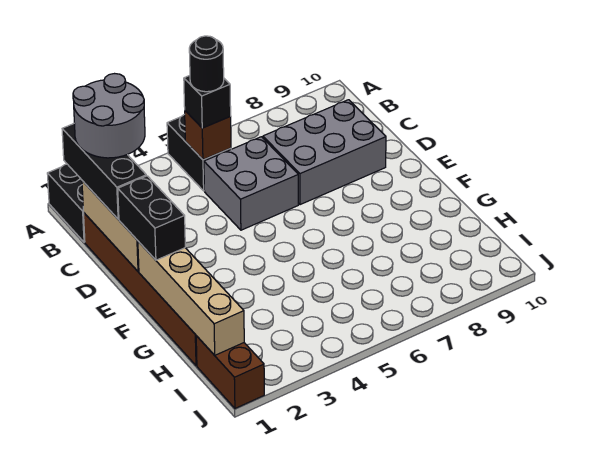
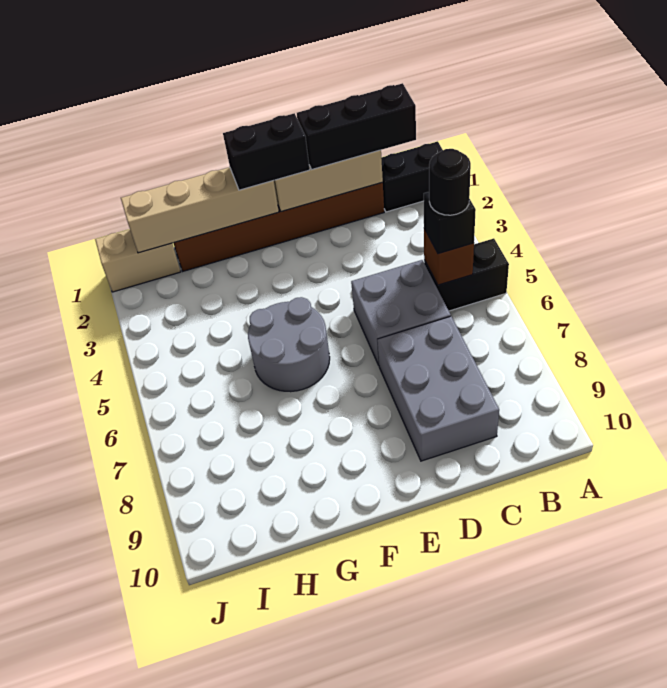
grey 2x2 round brick [73,74,145,158] -> grey 2x2 round brick moved to [248,297,330,392]
brown 1x2 brick [196,336,264,408] -> tan 1x2 brick [95,229,181,292]

